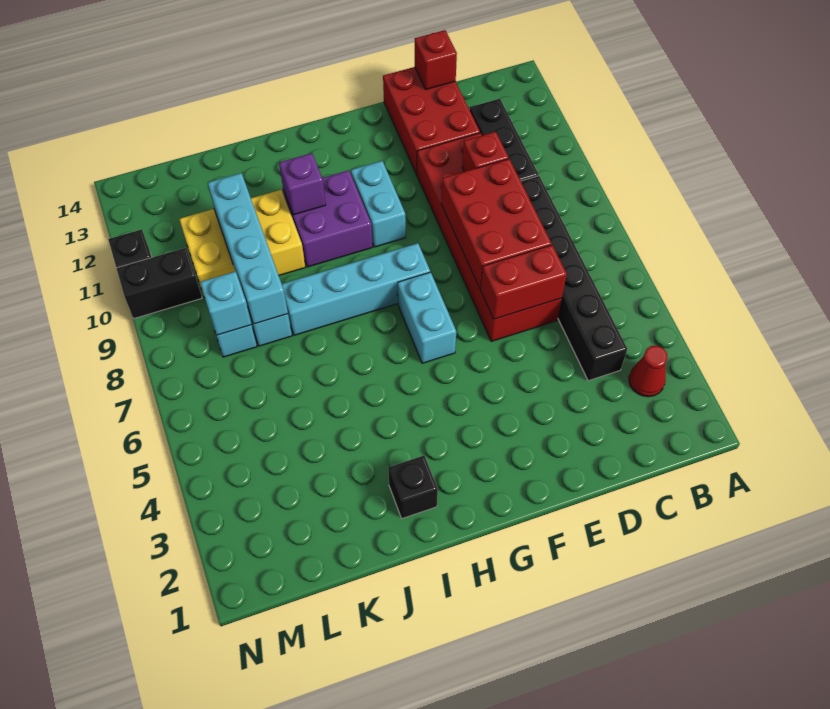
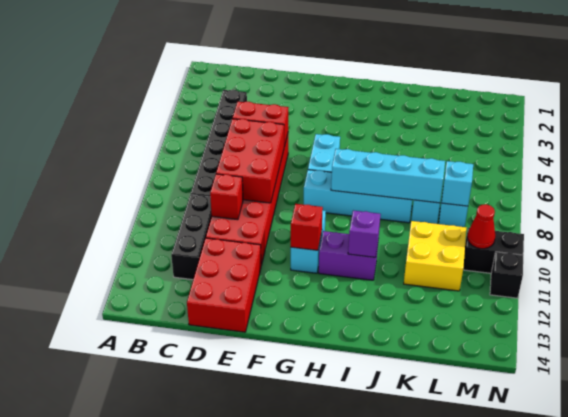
red 1x1 cone [629,346,668,397] -> red 1x1 cone moved to [467,204,495,249]
red 1x1 brick [415,30,457,89] -> red 1x1 brick moved to [291,204,323,250]
purple 2x2 brick [283,170,373,267] -> purple 1x2 brick [319,231,378,280]
black 1x1 brick [388,456,438,519] -> none
yellow 2x3 brick [179,190,305,298] -> yellow 2x2 brick [404,221,466,291]
cyan 1x4 brick [208,173,288,324] -> cyan 1x4 brick turned to [331,149,445,203]

